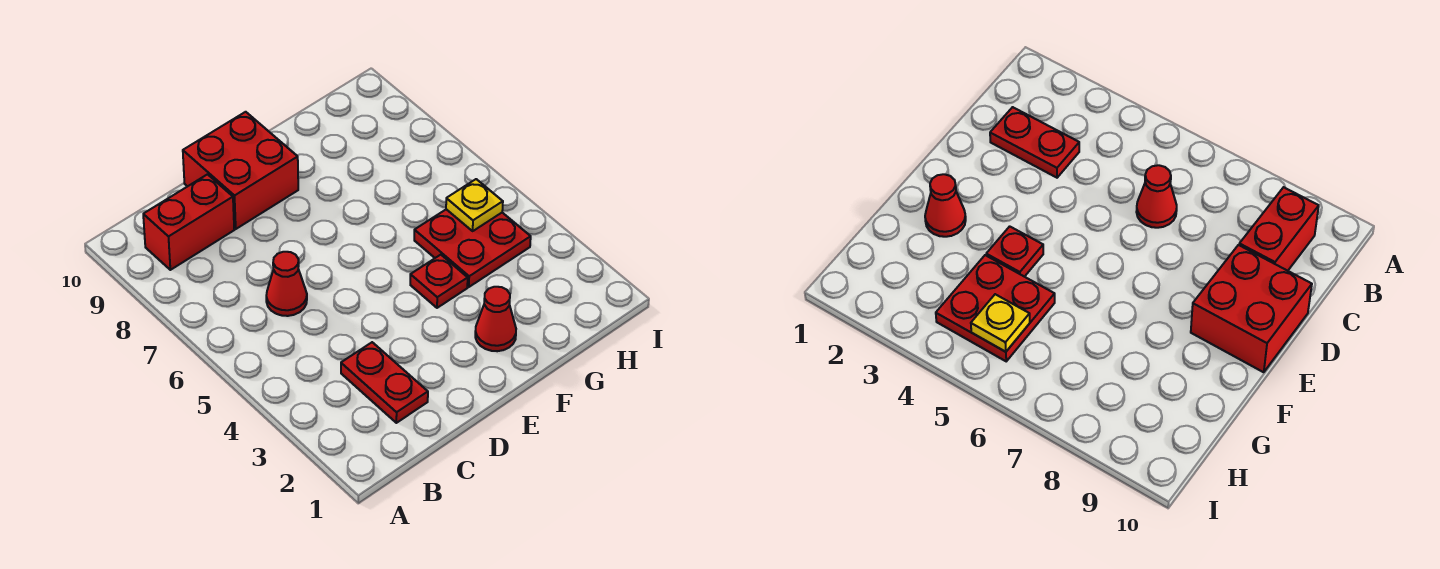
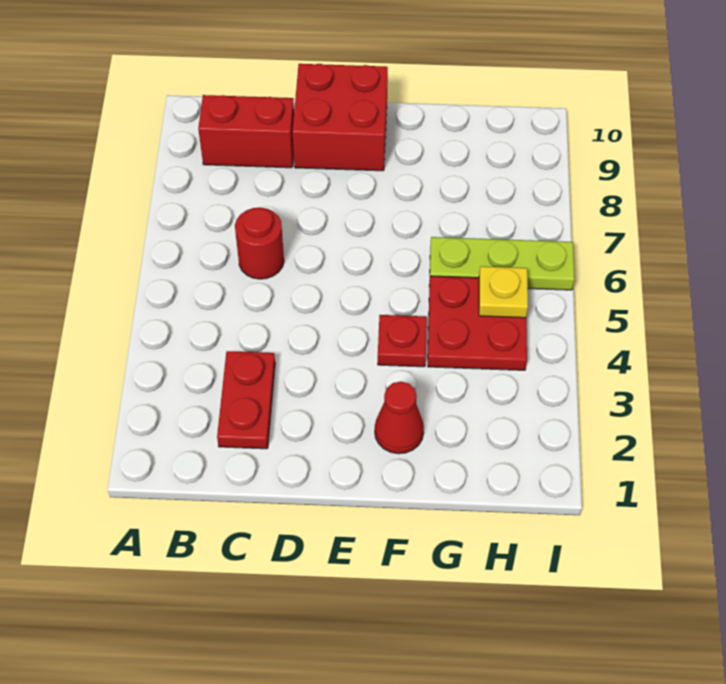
red 1x1 cone [266,252,307,316] -> red 1x1 round brick [235,208,284,279]
none -> lime 1x3 plate [430,237,575,290]

